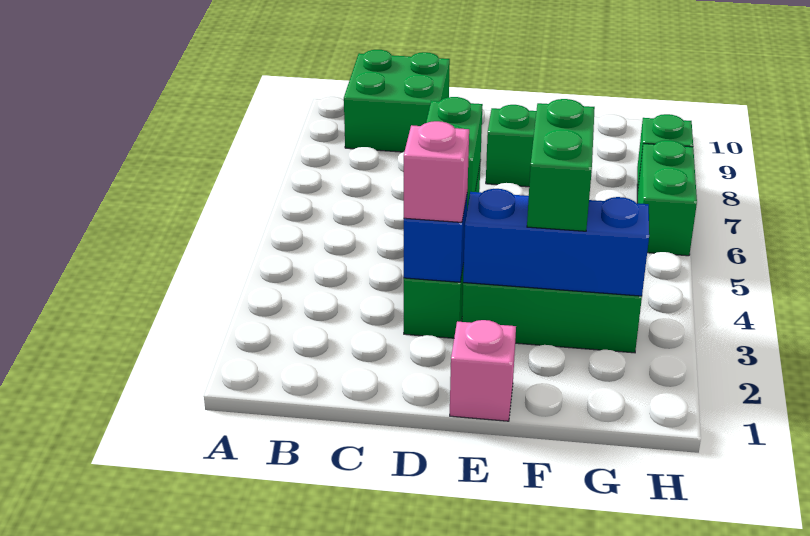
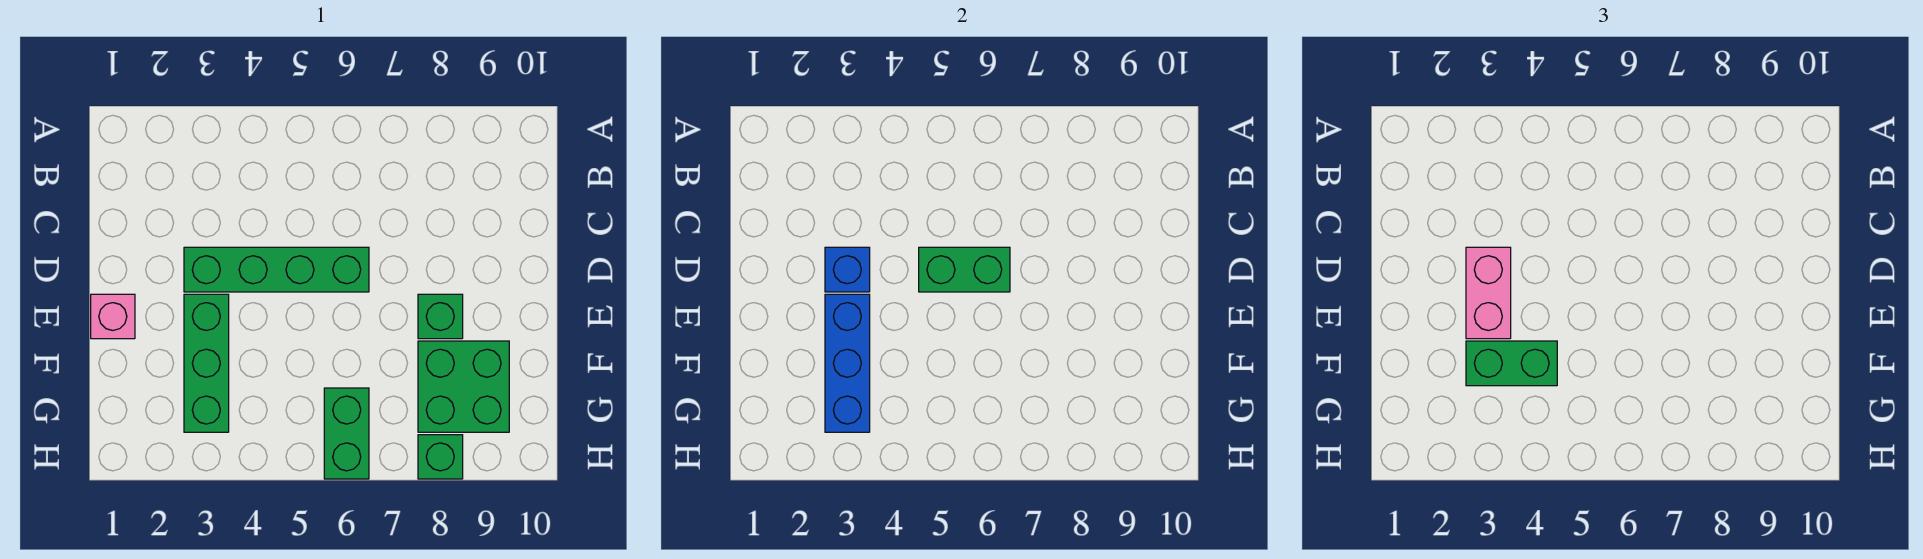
green 2x2 brick [344,50,450,152] -> green 2x2 brick moved to [418,341,509,432]
pink 1x1 brick [404,121,469,222] -> pink 1x2 brick [1466,247,1511,339]
green 1x2 brick [637,140,697,256] -> green 1x2 brick turned to [324,388,369,479]

